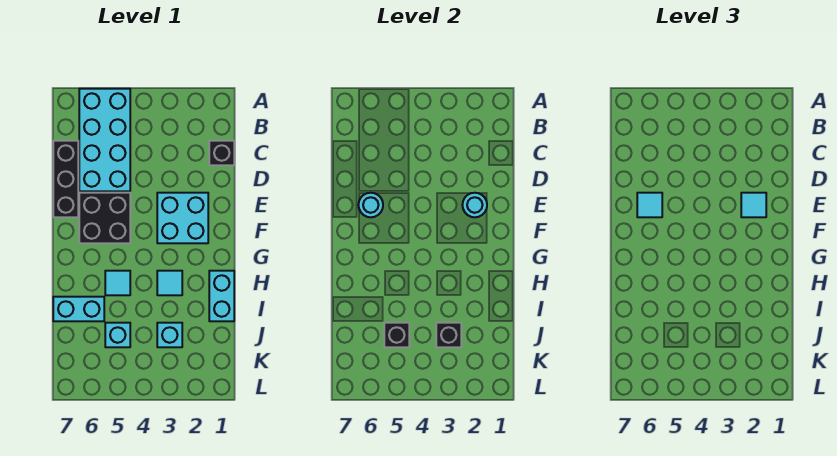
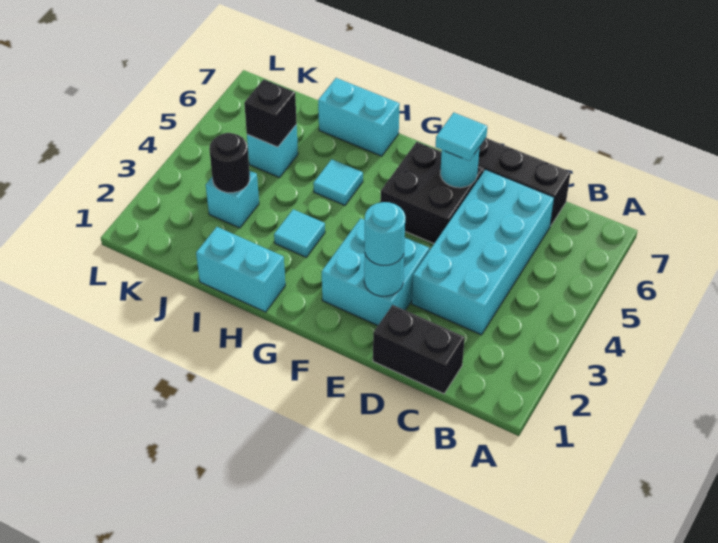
cyan 2x4 brick [79,89,130,191] -> cyan 2x4 brick turned to [412,170,554,335]
black 1x1 brick [209,141,234,165] -> black 1x2 brick [373,305,465,394]
cyan 1x1 tile [741,193,766,217] -> cyan 1x1 round brick [365,202,405,265]
cyan 1x2 brick [53,297,104,321] -> cyan 1x2 brick turned to [318,78,400,156]
black 1x1 brick [436,323,461,347] -> black 1x1 round brick [209,133,250,193]

